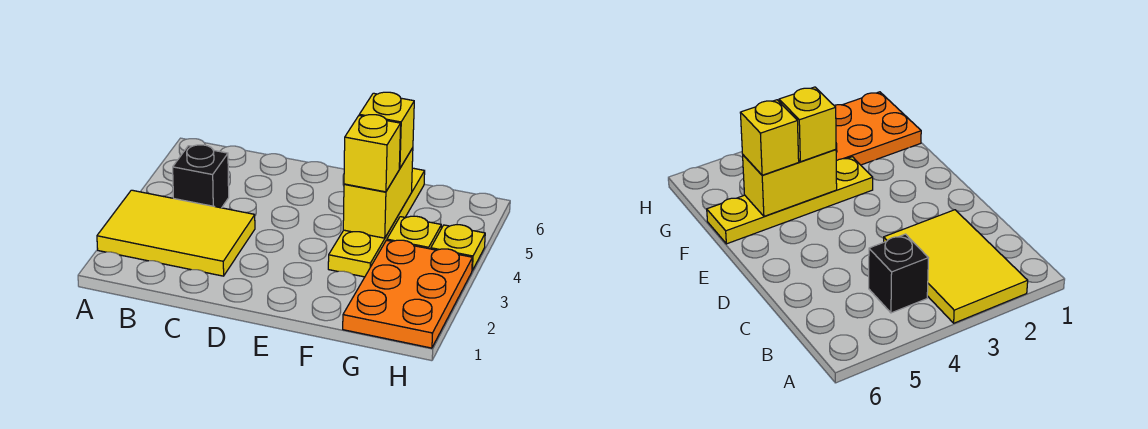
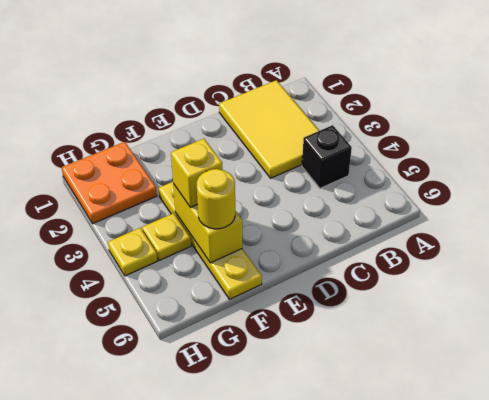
yellow 2x3 tile [97,190,255,276] -> yellow 2x3 tile turned to [219,80,319,178]
yellow 1x1 brick [359,92,414,168] -> yellow 1x1 round brick [197,169,235,229]
orange 2x3 plate [343,240,472,348] -> orange 2x2 plate [62,142,157,224]

